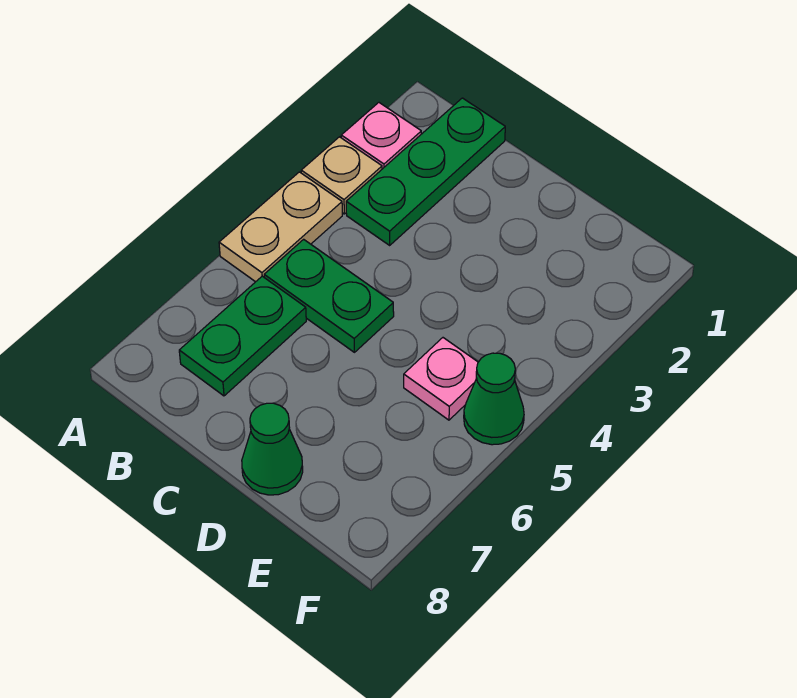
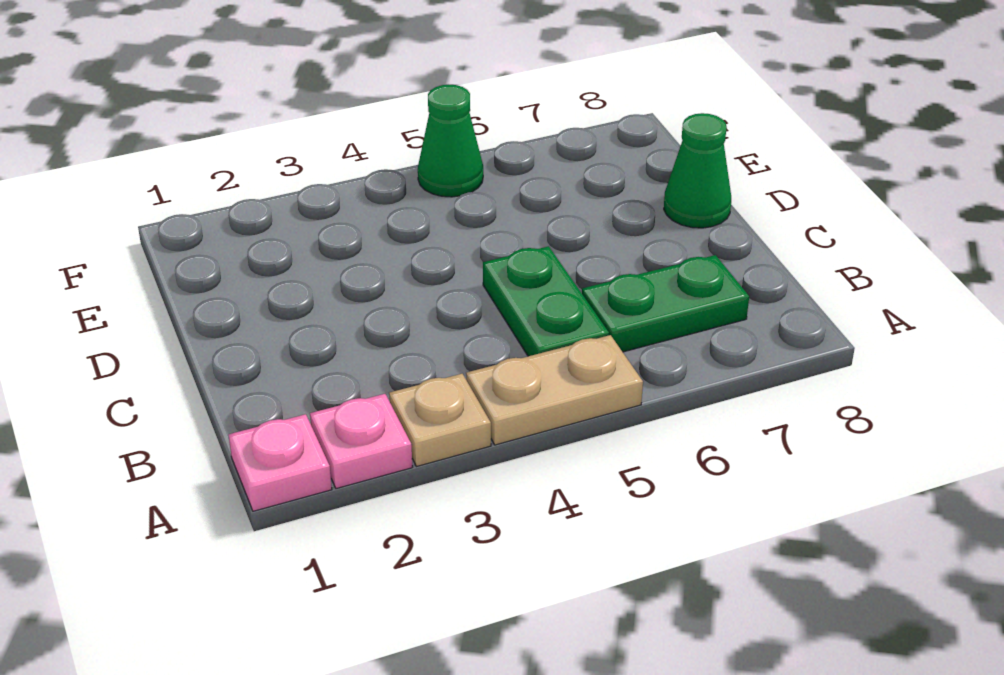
green 1x3 plate [346,98,505,245] -> none
pink 1x1 plate [404,338,478,420] -> pink 1x1 plate moved to [229,414,332,511]

